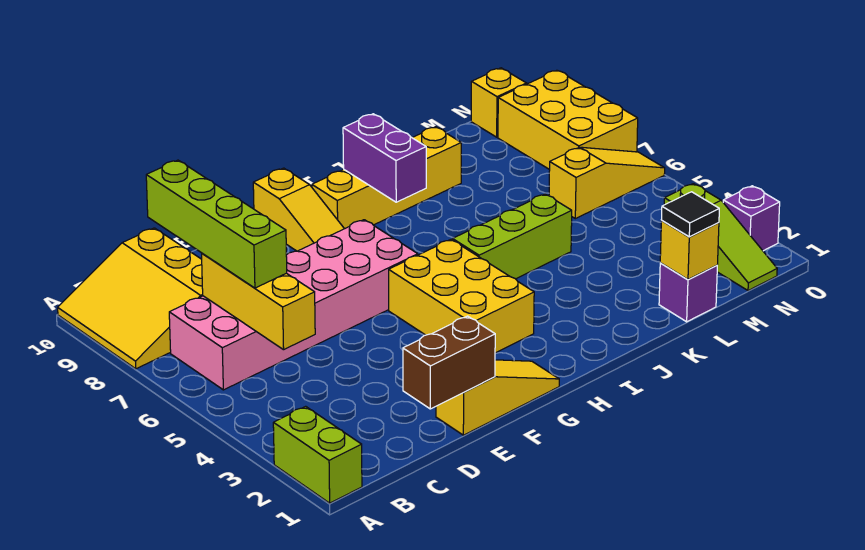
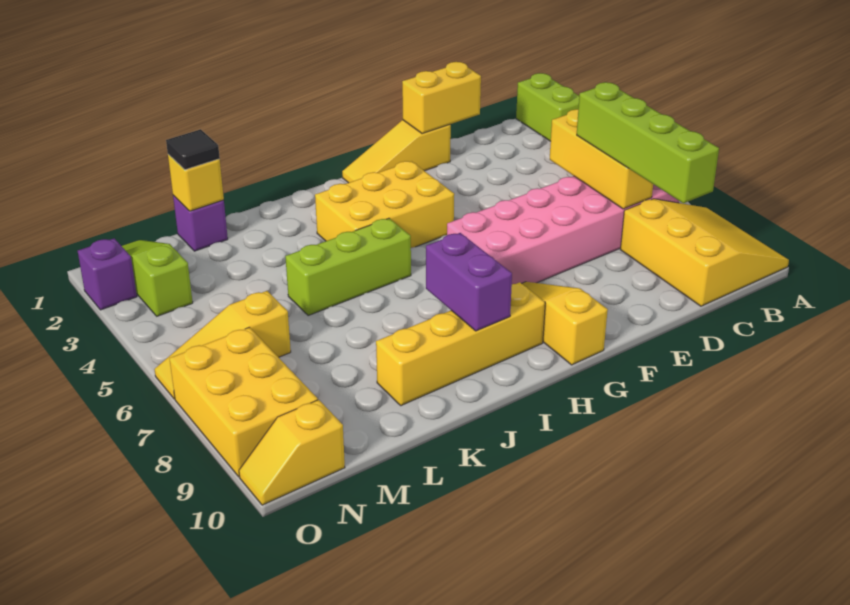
brown 1x2 brick [403,316,495,409] -> yellow 1x2 brick [402,62,481,134]
yellow 2x3 brick [389,240,534,353] -> yellow 2x3 brick turned to [315,161,454,248]

